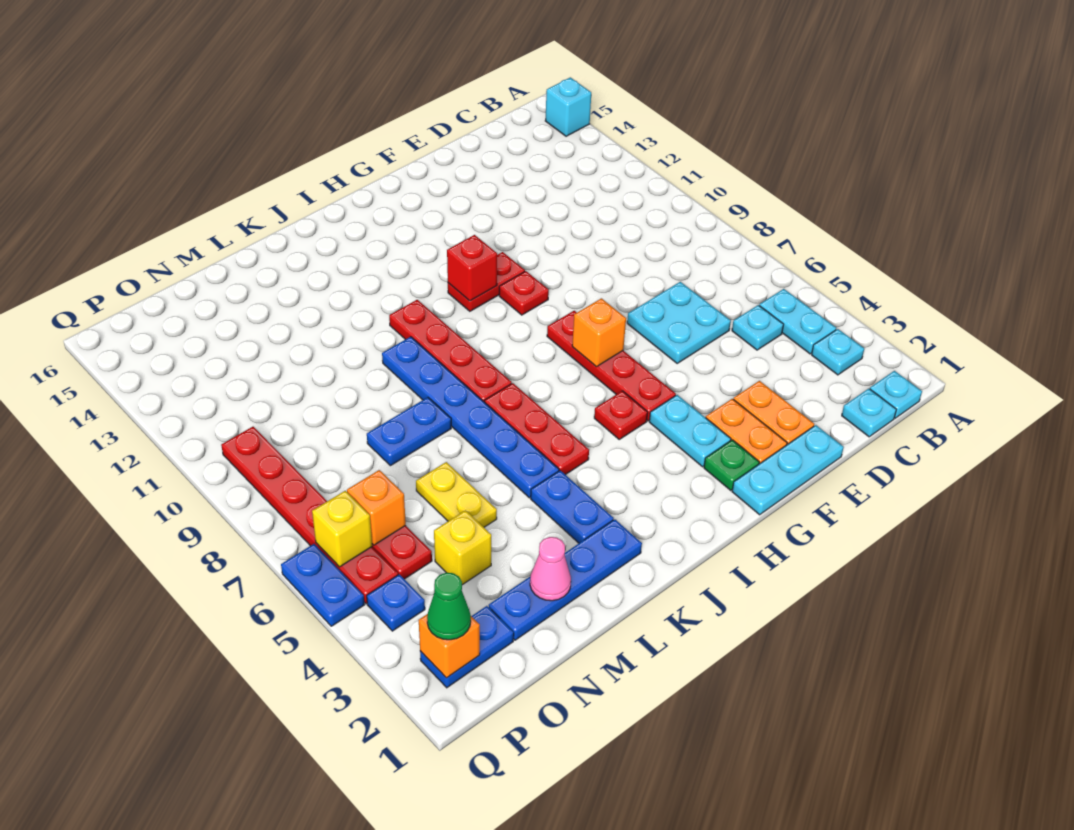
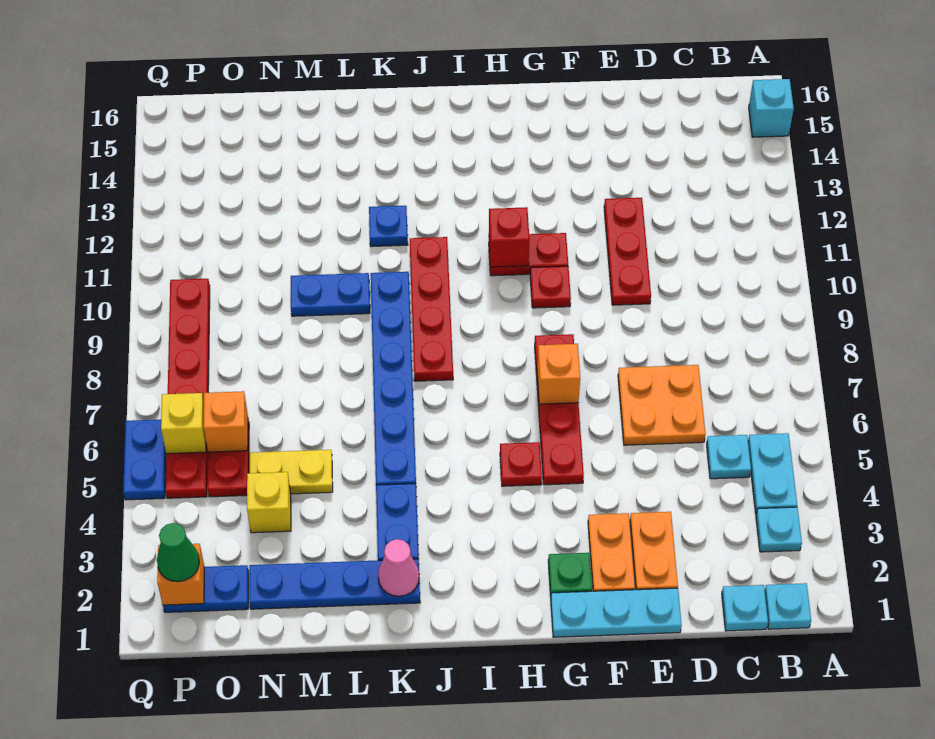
cyan 2x2 plate [627,282,731,363] -> orange 2x2 plate [618,365,706,445]
cyan 1x2 plate [649,395,731,467] -> none
red 1x3 plate [484,383,589,475] -> red 1x3 plate moved to [604,198,651,305]
blue 1x2 plate [367,397,451,466] -> blue 1x2 plate moved to [291,273,370,316]
pink 1x1 cone [530,537,571,601] -> pink 1x1 cone moved to [378,539,419,596]
yellow 1x2 plate [416,462,497,527] -> yellow 1x2 plate turned to [250,450,333,494]
blue 1x1 plate [367,574,425,631] -> blue 1x1 plate moved to [369,206,408,247]

